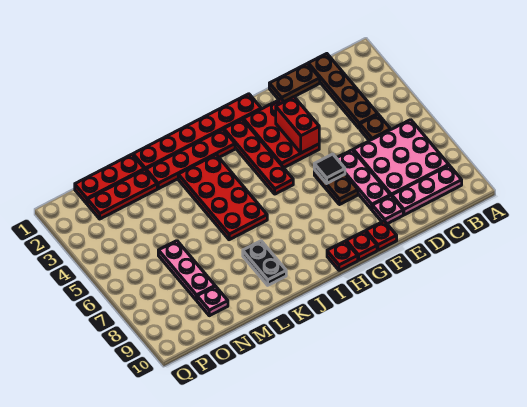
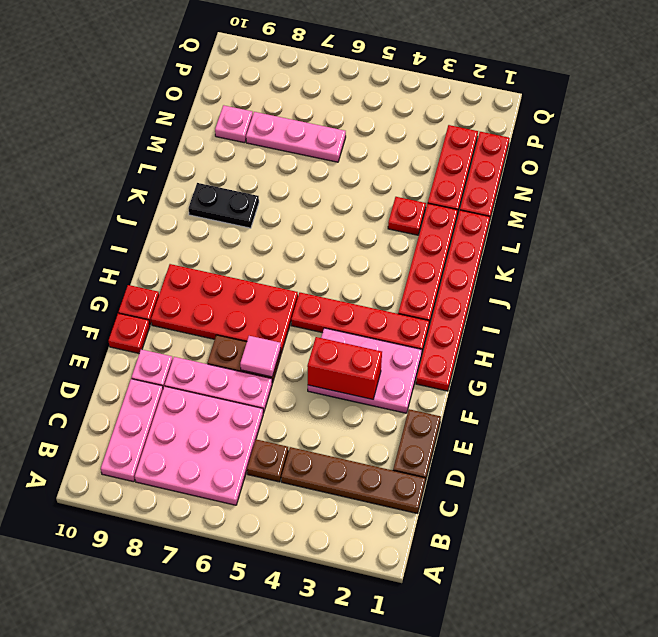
red 2x3 plate [243,99,319,168] -> pink 2x3 plate [308,328,422,413]
black 1x1 tile [314,154,345,184] -> pink 1x1 tile [240,336,281,377]
red 1x1 plate [327,241,358,270] -> red 1x1 plate moved to [388,197,426,235]
red 2x4 plate [178,155,267,240] -> red 2x4 plate moved to [151,264,298,353]

